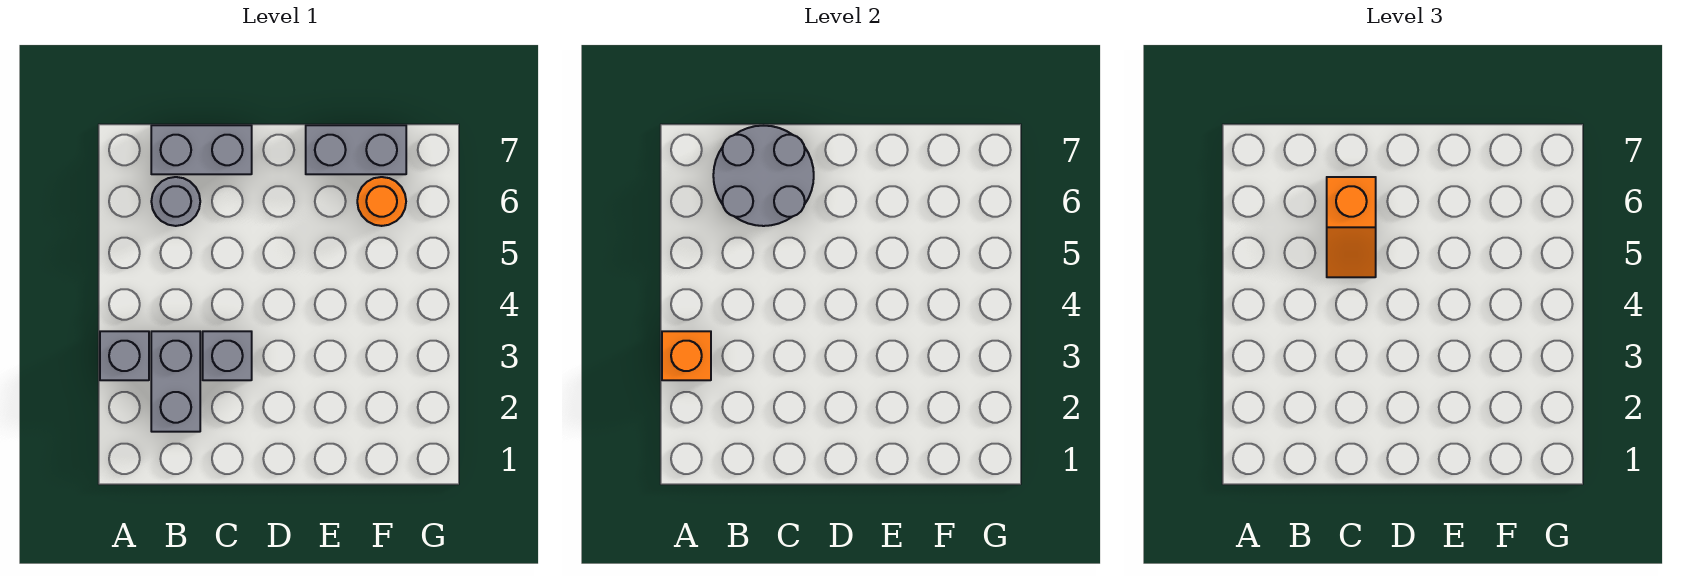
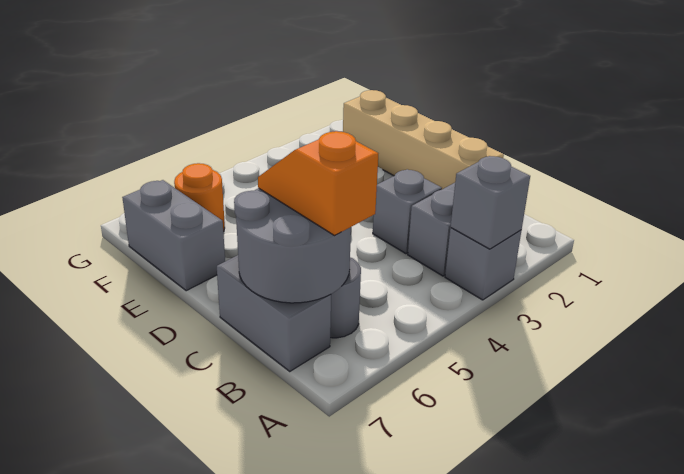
orange 1x1 brick [662,331,711,380] -> grey 1x1 brick [451,156,530,249]
none -> tan 1x4 brick [343,90,504,189]
orange 1x2 slope [1327,177,1376,277] -> orange 1x2 slope turned to [258,131,378,235]

